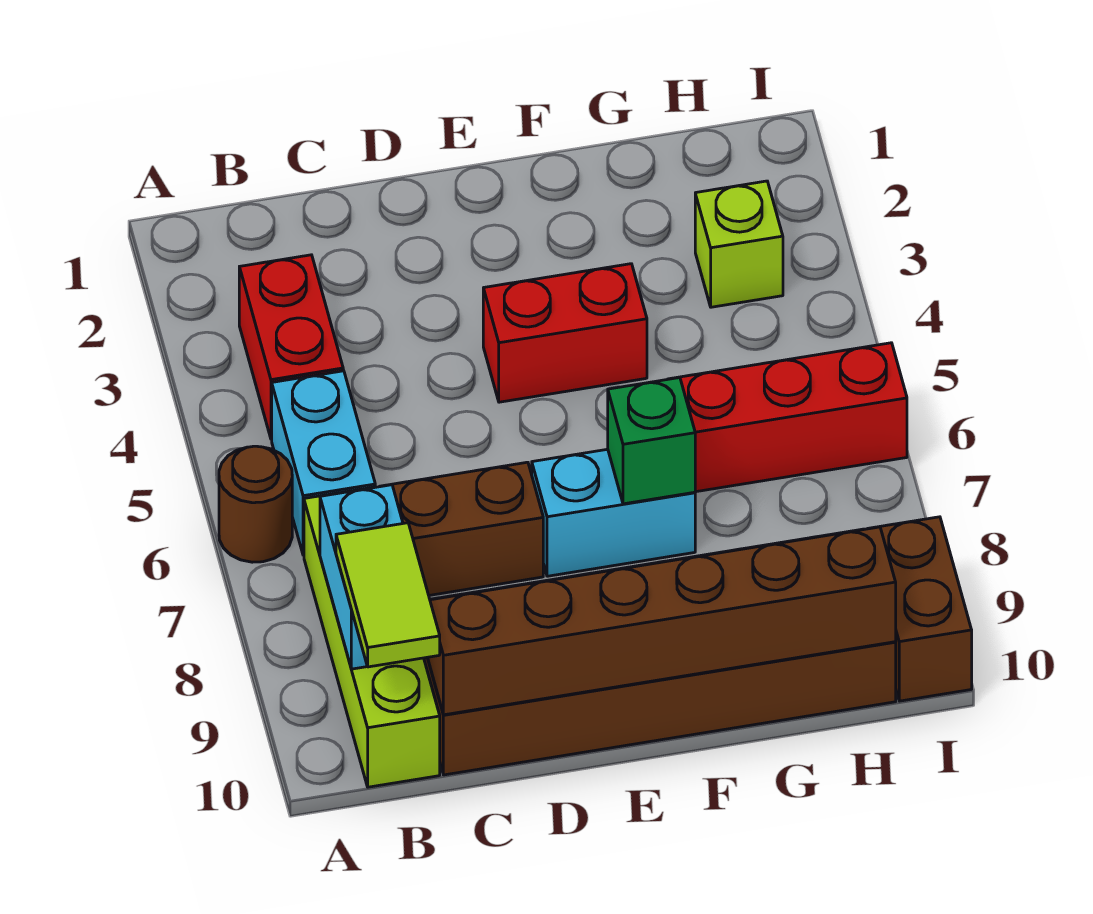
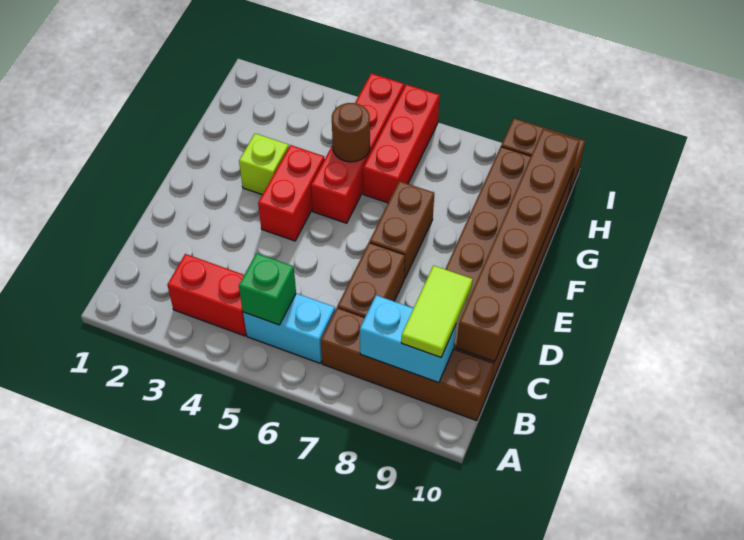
brown 1x1 round brick [219,446,292,562] -> brown 1x1 round brick moved to [332,103,370,162]
lime 1x4 brick [304,487,440,787] -> brown 1x4 brick [321,308,494,421]
lime 1x2 tile [336,523,440,667] -> lime 1x2 tile turned to [401,266,473,357]
cyan 1x2 brick [532,449,695,576] -> brown 1x2 brick [370,181,434,279]
none -> red 1x4 brick [311,73,404,223]
green 1x1 brick [608,378,695,504] -> green 1x1 brick moved to [239,253,296,325]
lime 1x1 brick [695,181,783,307] -> lime 1x1 brick moved to [239,133,289,195]

